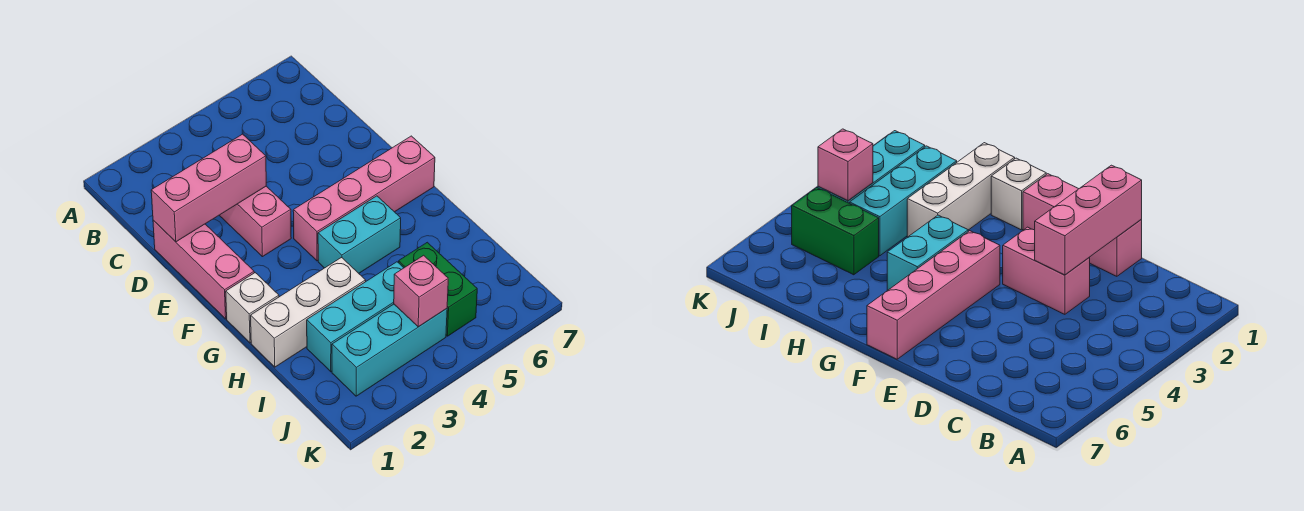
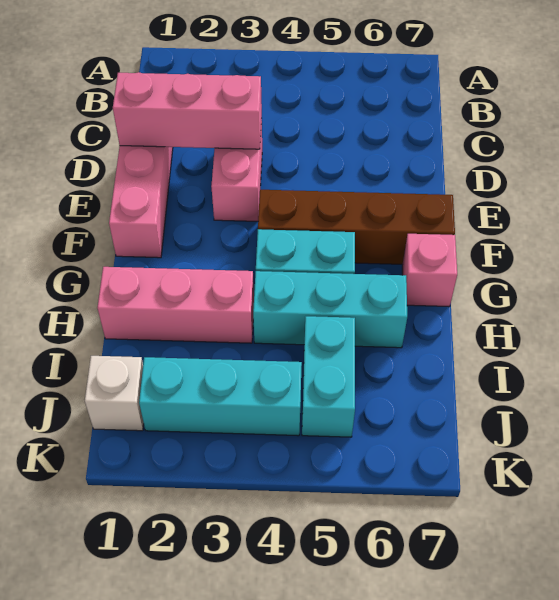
pink 1x4 brick [293,136,435,261] -> brown 1x4 brick [258,190,455,264]
white 1x1 brick [226,273,279,343] -> white 1x1 brick moved to [85,356,144,431]
white 1x3 brick [251,258,366,367] -> pink 1x3 brick [97,267,254,343]
cyan 1x3 brick [307,262,403,372] -> cyan 1x3 brick moved to [253,271,407,348]
green 1x2 brick [399,242,477,336] -> cyan 1x2 brick [302,316,355,437]
pink 1x1 brick [394,255,448,327] -> pink 1x1 brick moved to [402,234,457,307]

